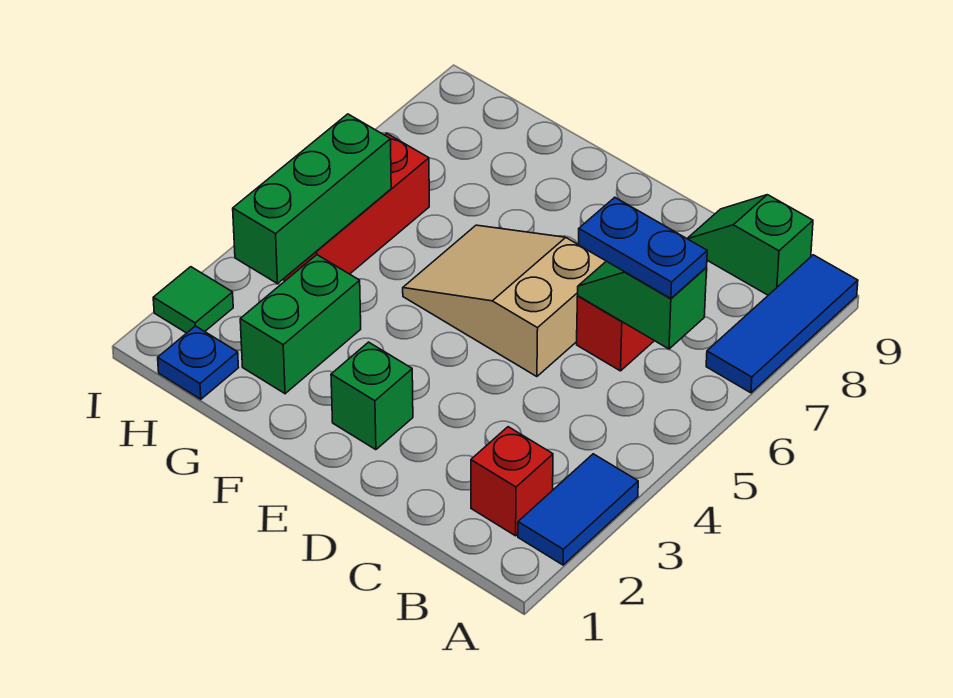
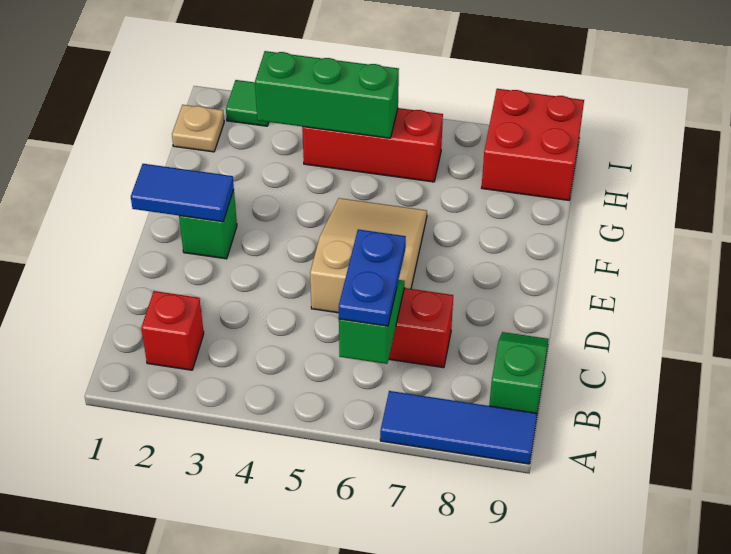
blue 1x2 tile [518,454,638,565] -> blue 1x2 tile moved to [131,164,234,222]
green 1x2 brick [240,255,361,394] -> none
blue 1x1 plate [158,326,238,399] -> tan 1x1 plate [172,105,224,152]
none -> red 2x2 brick [482,89,584,200]

